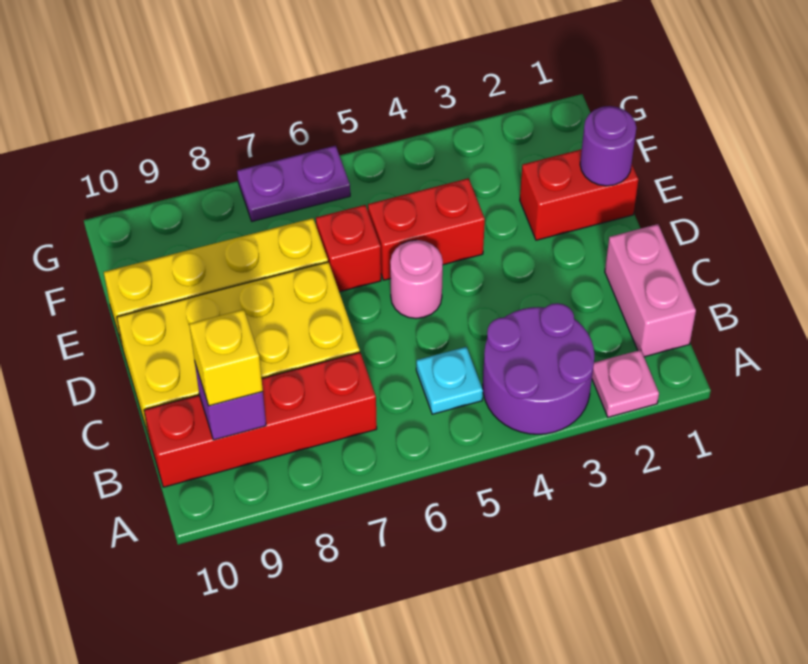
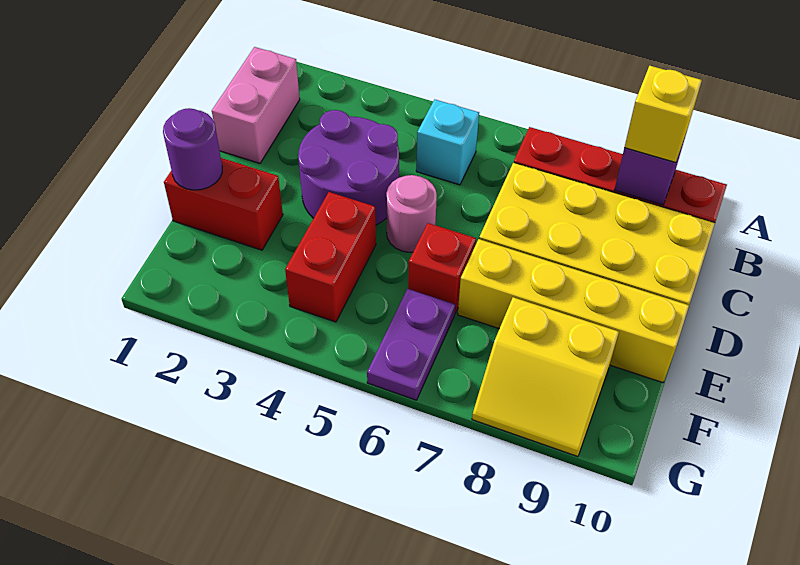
pink 1x1 plate [592,350,659,417] -> none
purple 2x2 round brick [483,303,595,434] -> purple 2x2 round brick moved to [298,110,399,225]
cyan 1x1 plate [416,347,483,414] -> cyan 1x1 brick [416,100,479,185]
red 1x2 brick [368,178,485,280] -> red 1x2 brick turned to [285,192,376,322]
none -> yellow 2x2 slope [472,297,619,457]
purple 1x2 plate [237,146,350,221] -> purple 1x2 plate turned to [367,289,455,400]

